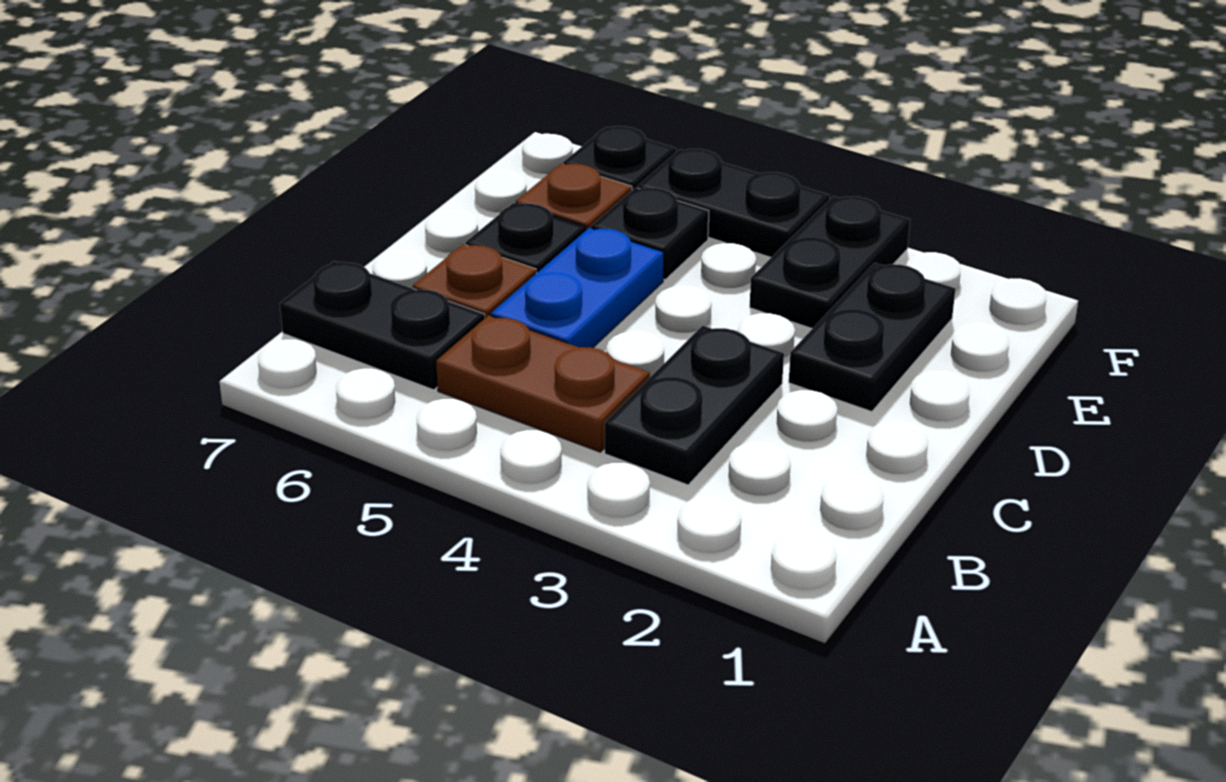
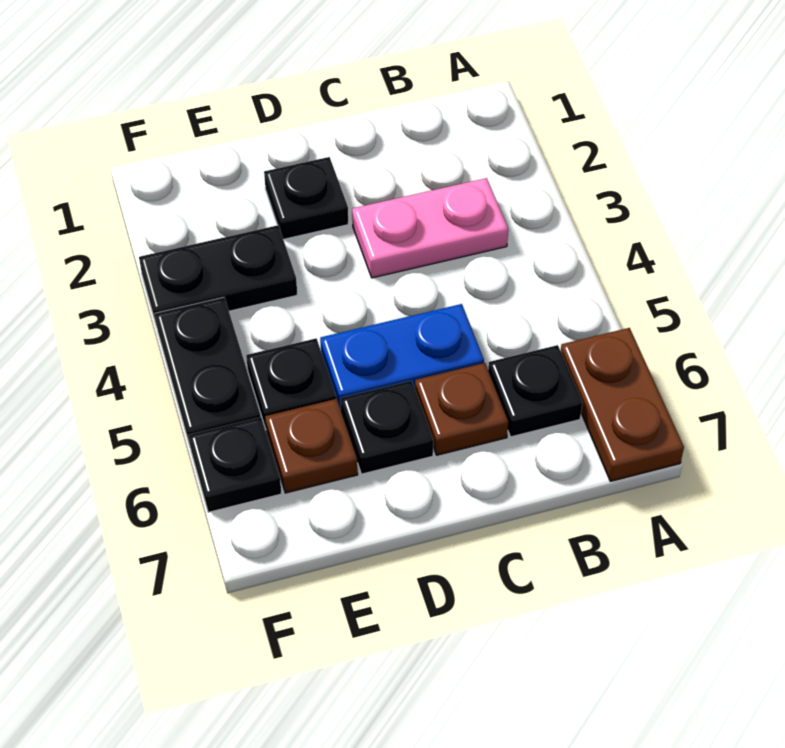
black 1x2 plate [605,326,784,485] -> pink 1x2 plate [352,178,508,278]
brown 1x2 plate [436,315,650,452] -> brown 1x2 plate moved to [561,328,684,481]
black 1x2 plate [280,261,485,390] -> black 1x1 plate [488,345,582,437]
black 1x2 plate [789,263,955,412] -> black 1x1 plate [264,157,348,239]

